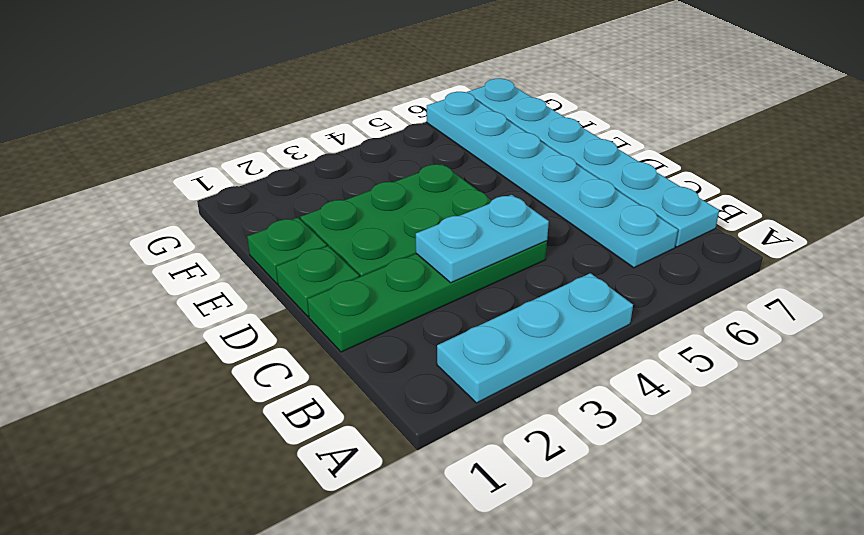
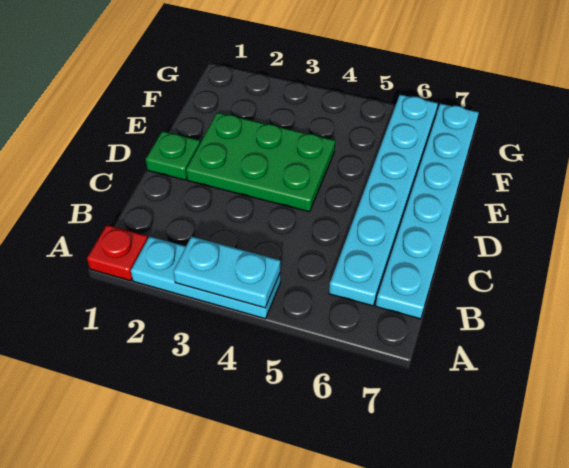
none -> red 1x1 plate [87,225,148,281]
green 1x4 plate [307,241,547,352] -> none
cyan 1x2 plate [416,195,549,283] -> cyan 1x2 plate moved to [173,236,280,308]
green 1x1 plate [247,218,327,284] -> none

